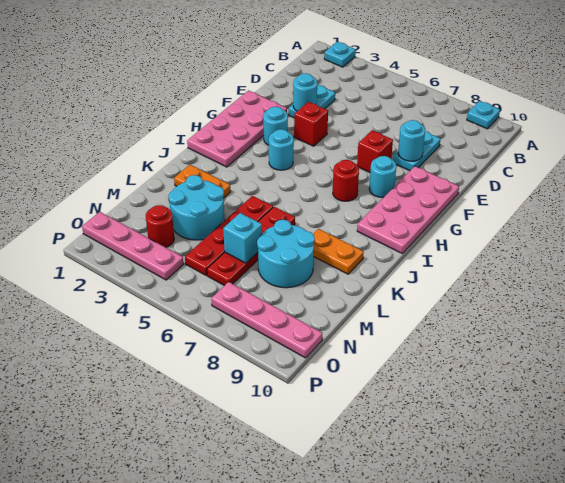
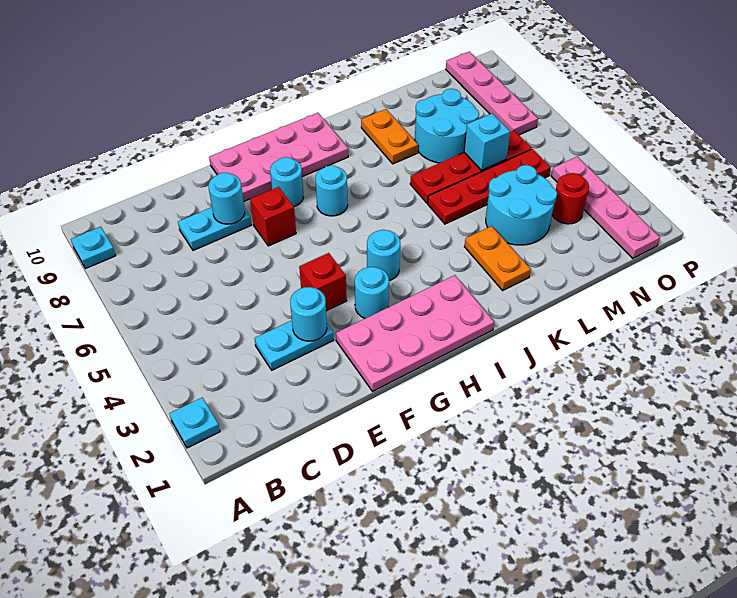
red 1x1 round brick [333,160,359,201] -> cyan 1x1 round brick [315,165,348,216]

